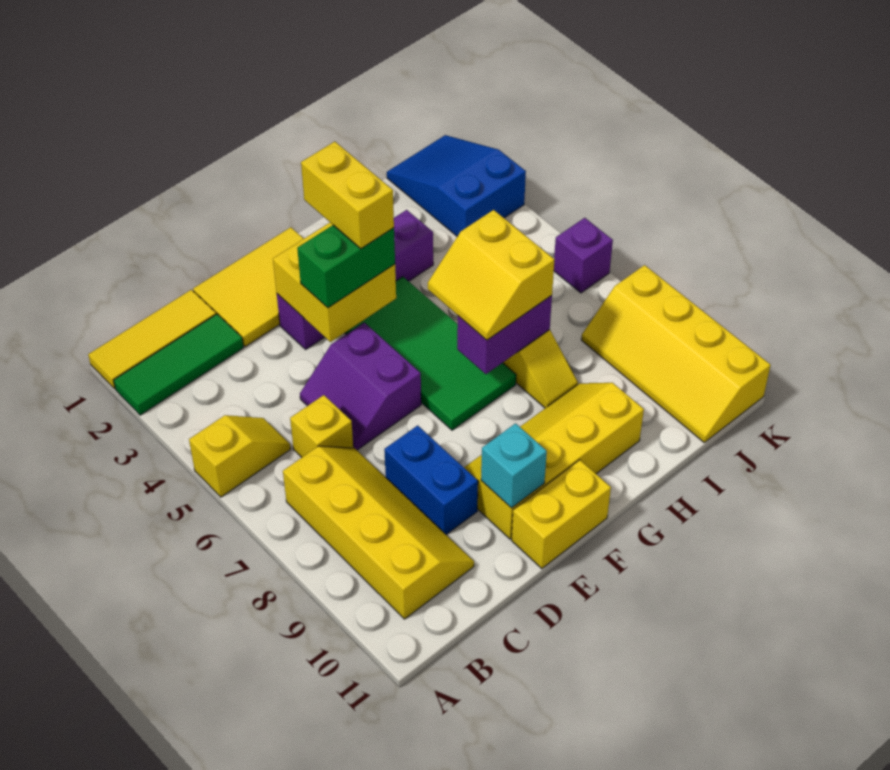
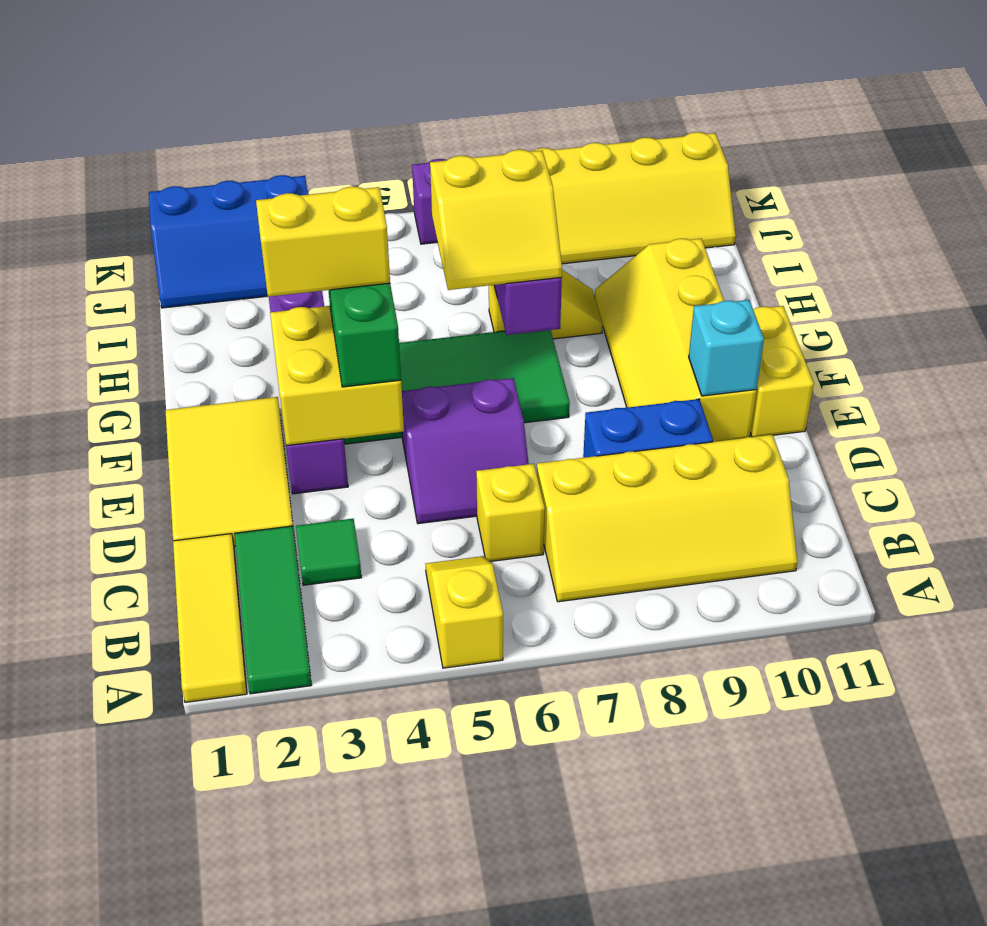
yellow 2x4 slope [283,446,474,619] -> yellow 2x4 slope turned to [537,435,798,602]
none -> green 1x1 tile [296,519,361,585]
blue 2x3 slope [387,135,526,236] -> blue 2x3 slope turned to [149,175,308,308]

